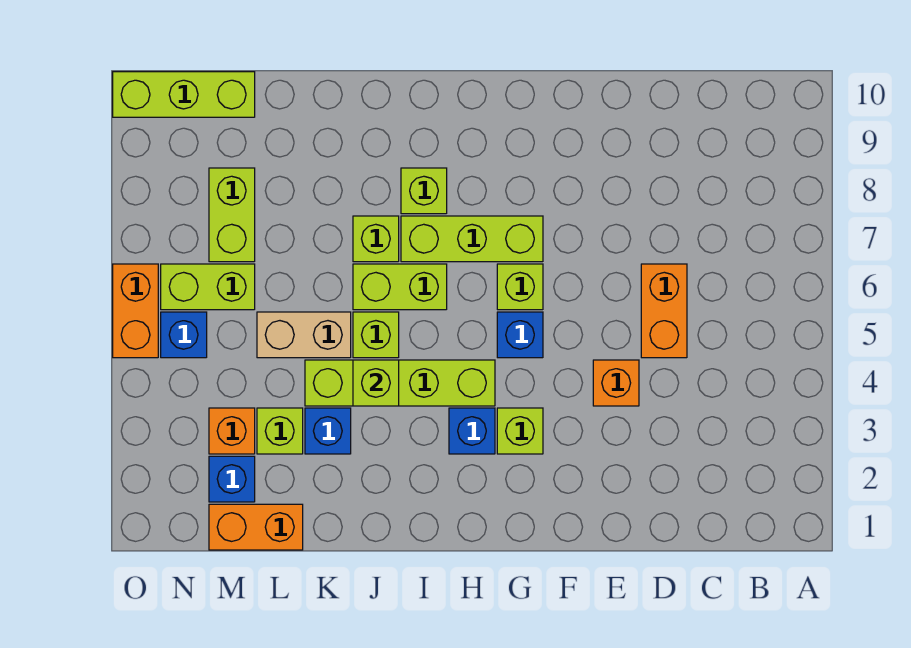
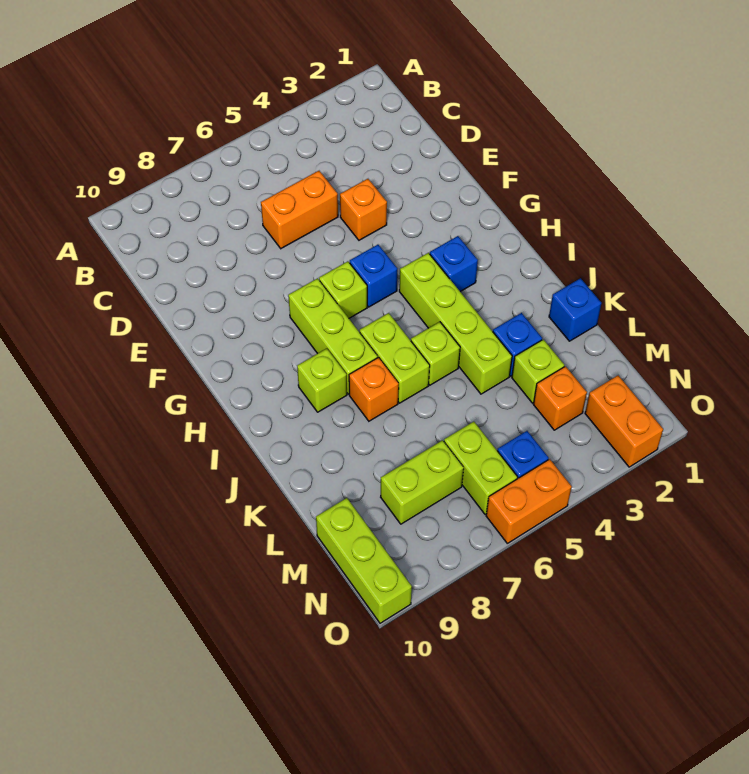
lime 1x1 brick [497,408,543,454] -> none
lime 1x1 brick [353,360,399,406] -> none
lime 1x1 brick [353,216,399,262] -> orange 1x1 brick [349,357,399,421]
tan 1x2 brick [257,312,351,358] -> none
orange 1x2 brick [209,504,303,550] -> orange 1x2 brick moved to [585,376,663,467]
blue 1x1 brick [209,456,255,502] -> blue 1x1 brick moved to [549,278,601,341]

